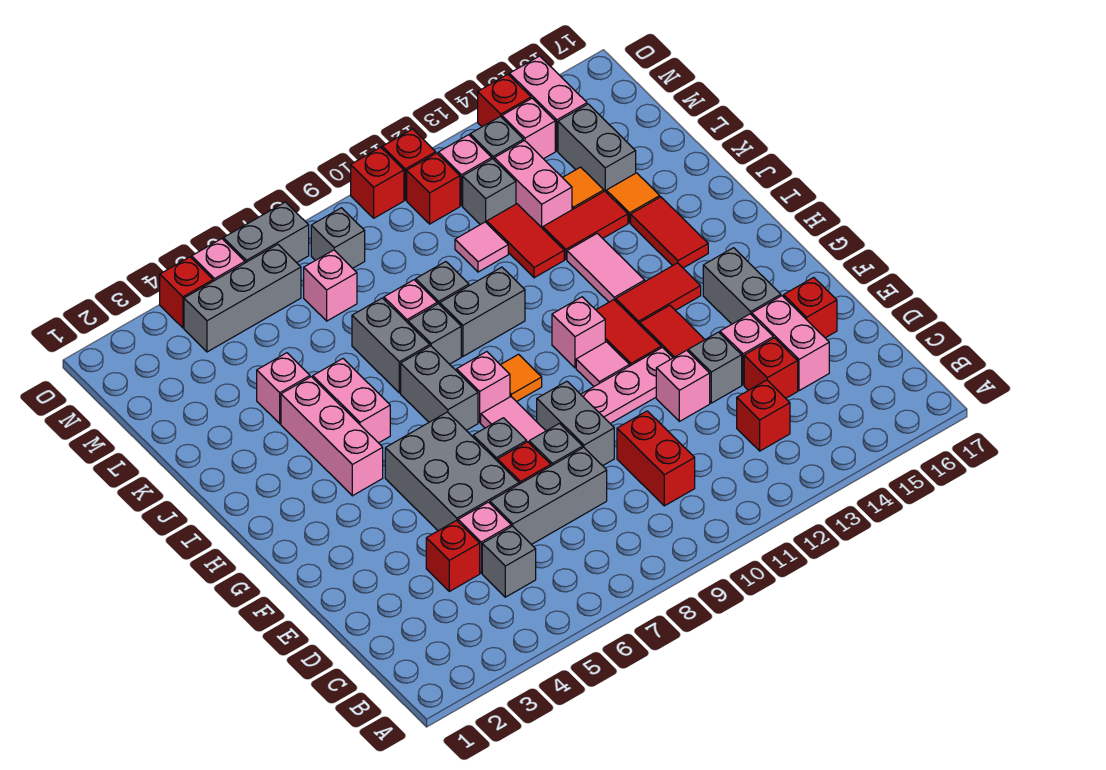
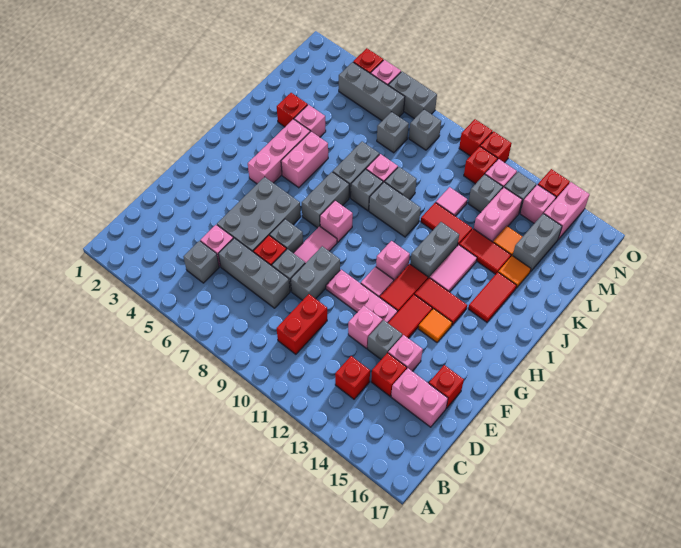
red 1x1 brick [426,521,480,591] -> red 1x1 brick moved to [277,93,308,127]
pink 1x2 brick [752,296,829,391] -> pink 1x2 brick turned to [391,368,448,427]
grey 1x2 brick [703,248,781,324] -> grey 1x2 brick moved to [410,222,459,278]
orange 1x1 tile [501,354,542,402] -> orange 1x1 tile moved to [418,309,452,342]
red 1x2 tile [487,204,564,278] -> red 1x2 tile turned to [421,203,472,245]
pink 1x1 brick [304,250,357,321] -> grey 1x1 brick [377,112,409,153]

